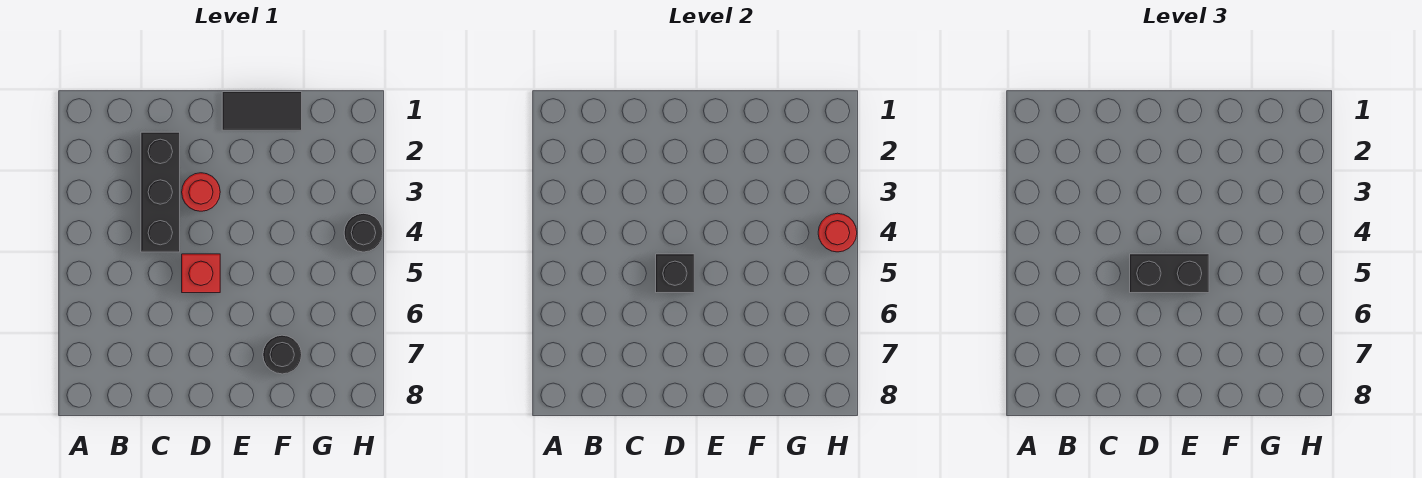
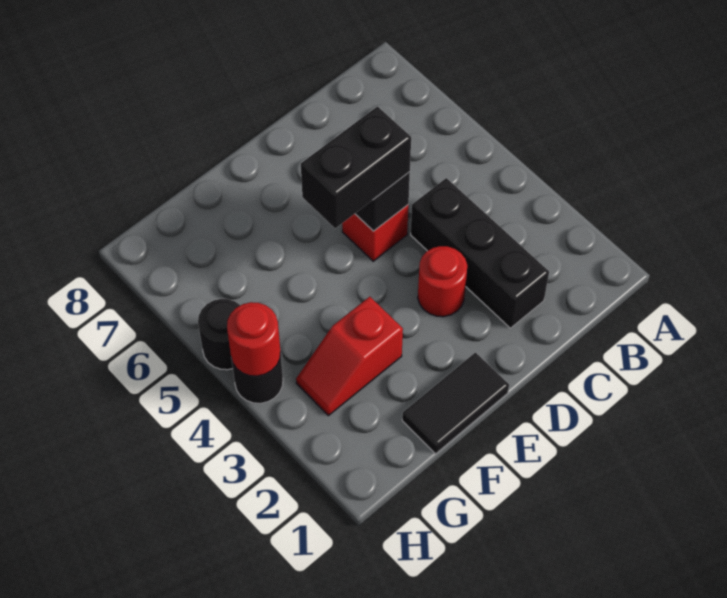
none -> red 1x2 slope [296,297,403,416]
black 1x1 round brick [263,335,302,374] -> black 1x1 round brick moved to [198,299,240,370]

